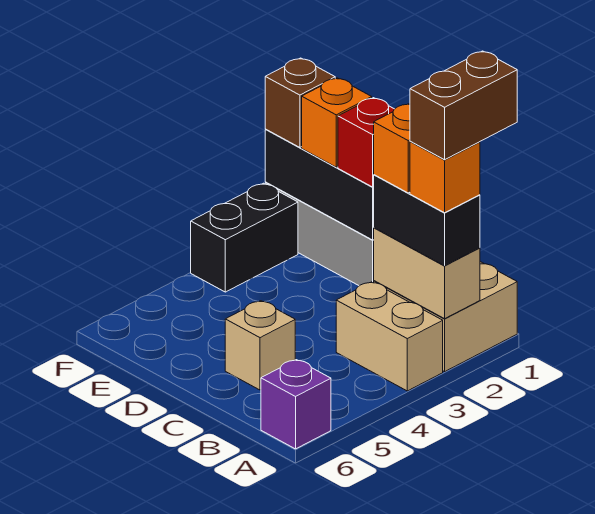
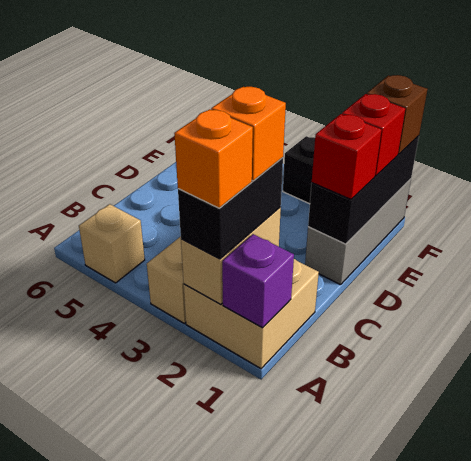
brown 1x2 brick [410,51,517,160] -> none
purple 1x1 brick [261,360,331,449] -> purple 1x1 brick moved to [222,234,294,328]
tan 1x1 brick [225,301,295,390] -> tan 1x1 brick moved to [79,204,145,283]
orange 1x1 brick [302,78,372,167] -> red 1x1 brick [342,94,405,176]

